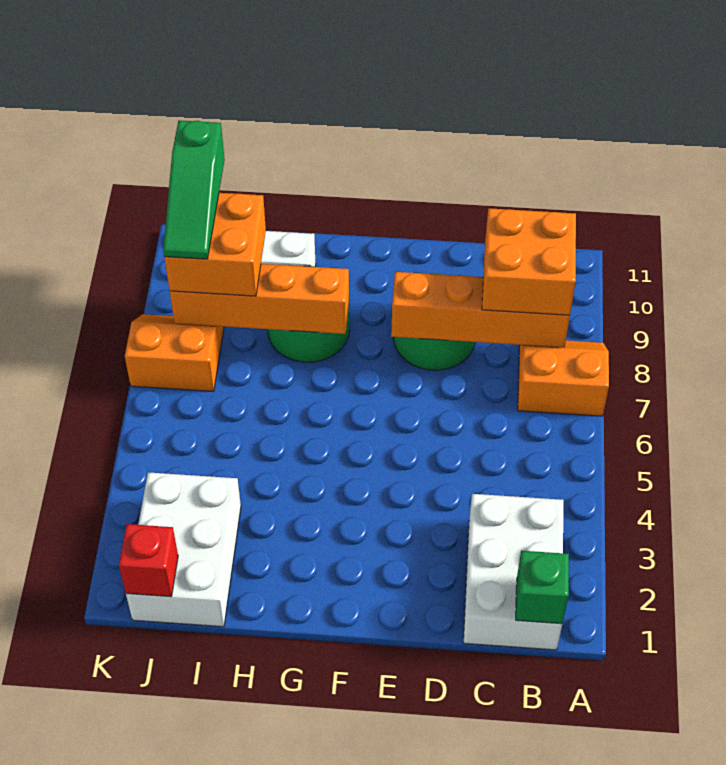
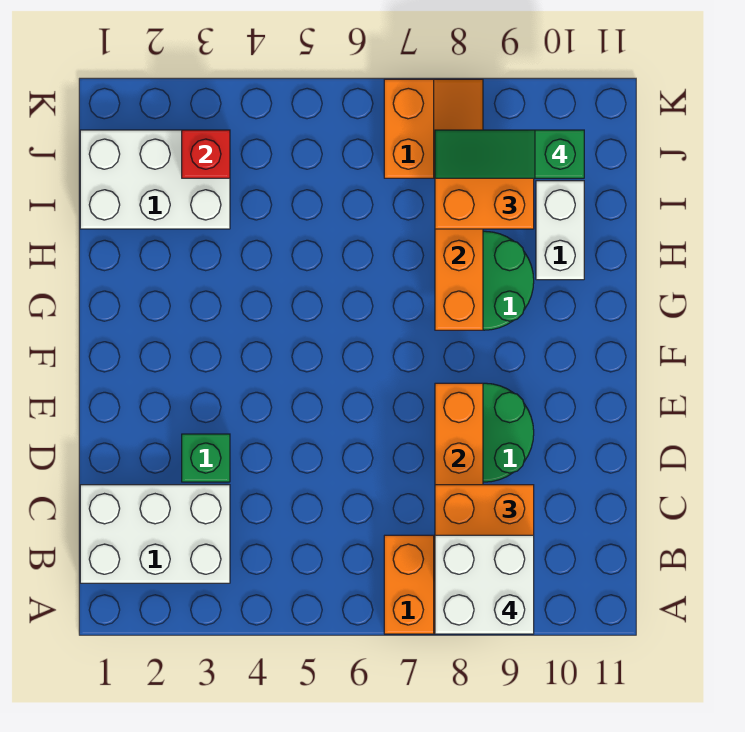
none -> white 2x2 brick [435,535,534,634]
green 1x1 brick [516,551,569,624] -> green 1x1 brick moved to [182,434,230,482]
red 1x1 brick [119,524,178,597] -> red 1x1 brick moved to [182,130,230,178]

